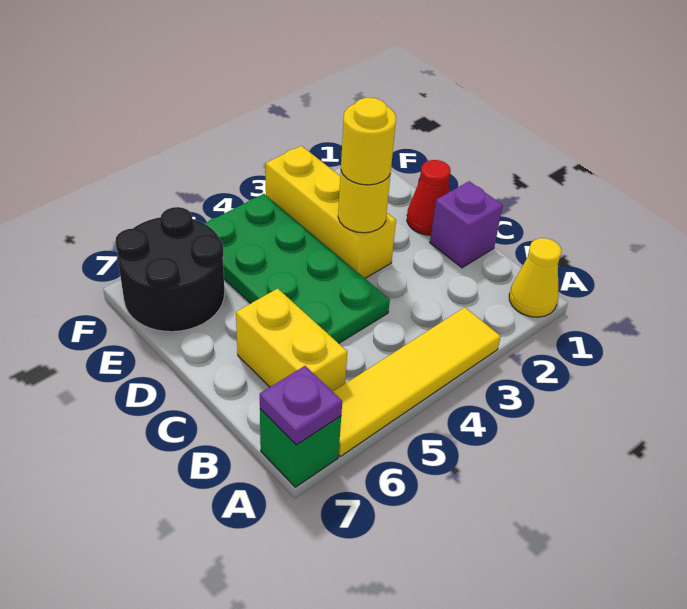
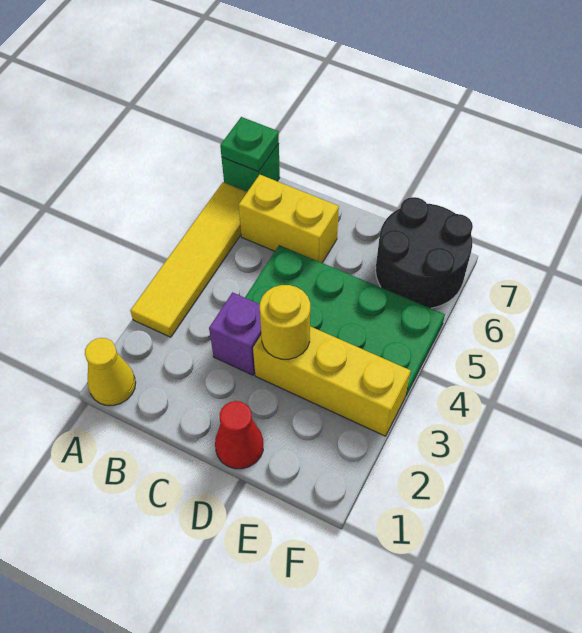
purple 1x1 plate [260,366,342,445] -> green 1x1 plate [220,117,279,172]
purple 1x1 brick [430,181,503,268] -> purple 1x1 brick moved to [209,292,261,375]
yellow 1x1 round brick [341,98,396,185] -> none

